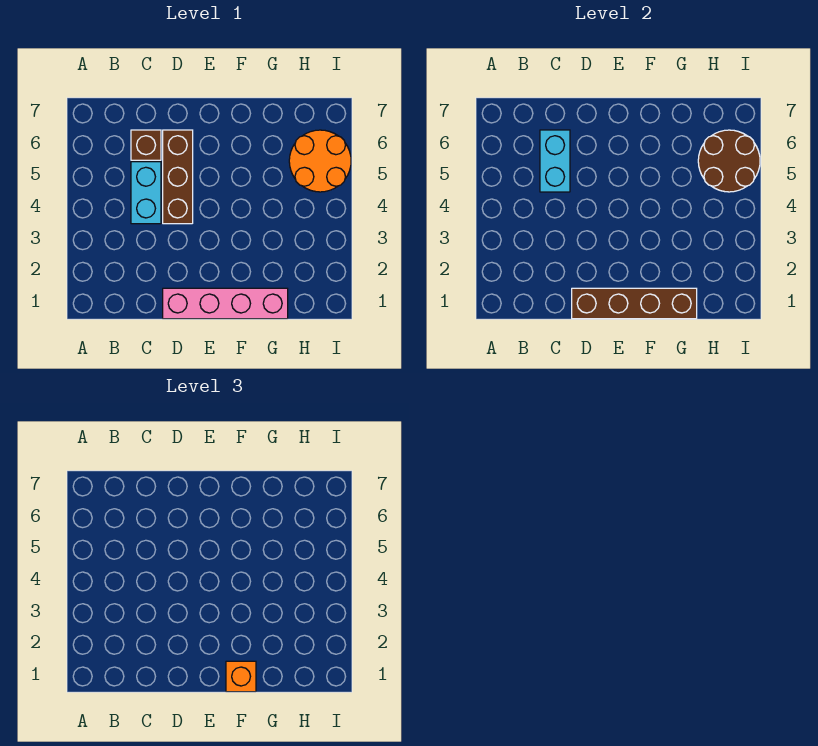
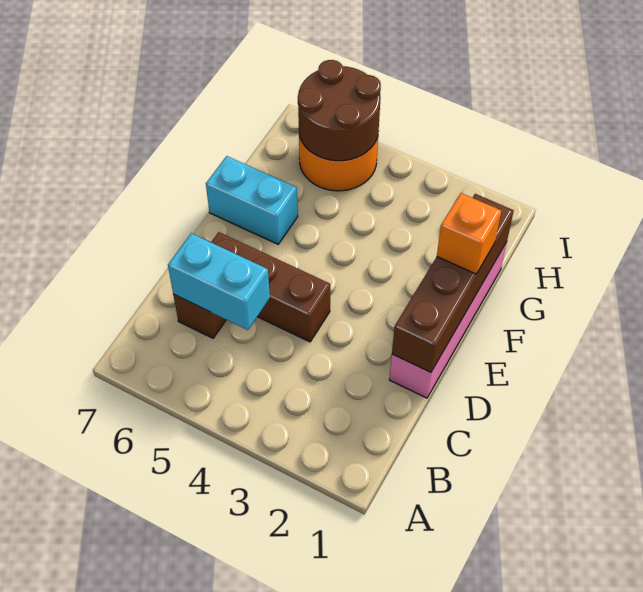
cyan 1x2 brick [131,162,161,224] -> cyan 1x2 brick moved to [206,156,298,244]

